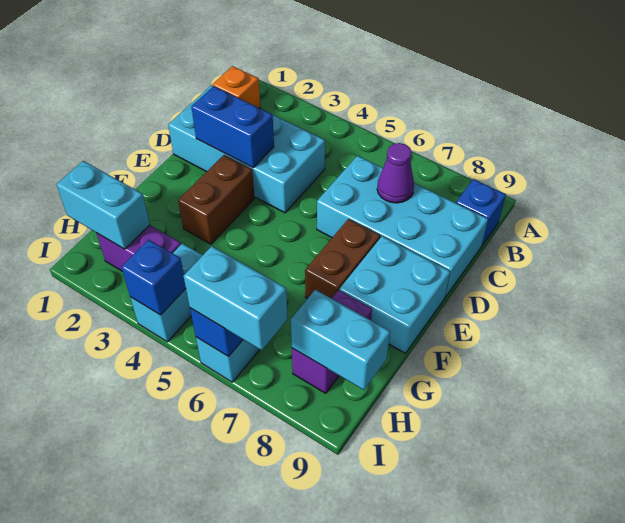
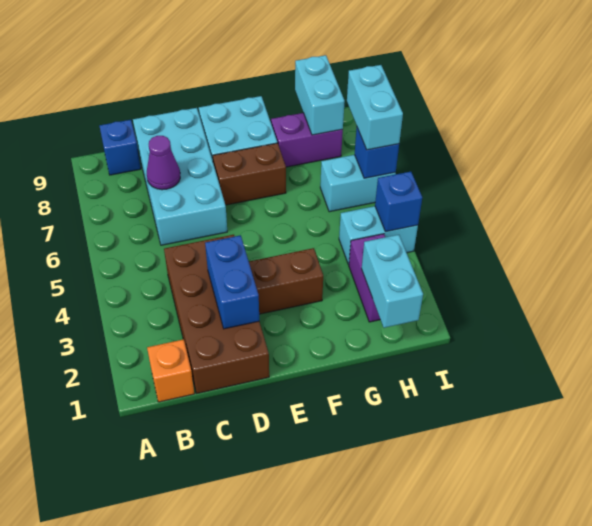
cyan 2x4 brick [168,85,325,213] -> brown 2x4 brick [164,235,269,394]

